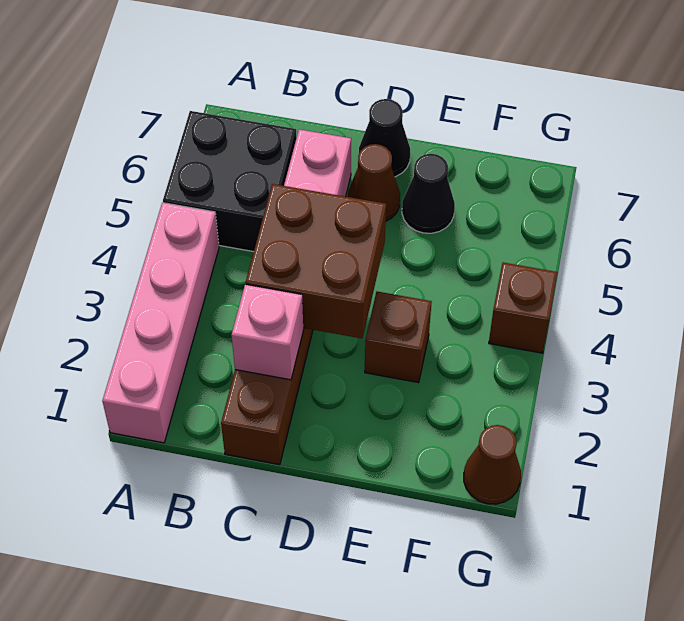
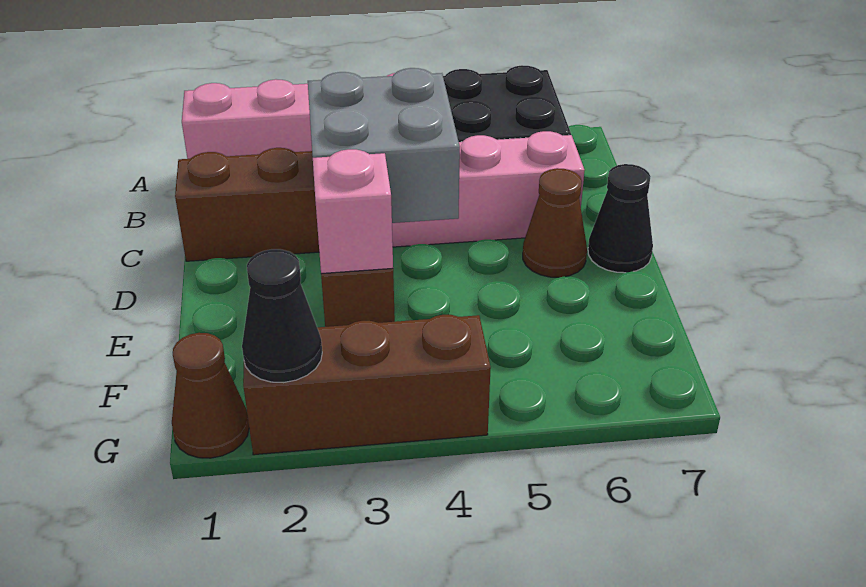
pink 1x1 brick [231,285,303,380] -> pink 1x1 brick moved to [313,149,393,273]
brown 2x2 brick [246,184,386,338] -> grey 2x2 brick [308,68,460,223]
black 1x1 cone [402,154,455,233] -> black 1x1 cone moved to [242,249,322,383]
brown 1x1 brick [489,263,558,353] -> brown 1x3 brick [243,315,491,455]

